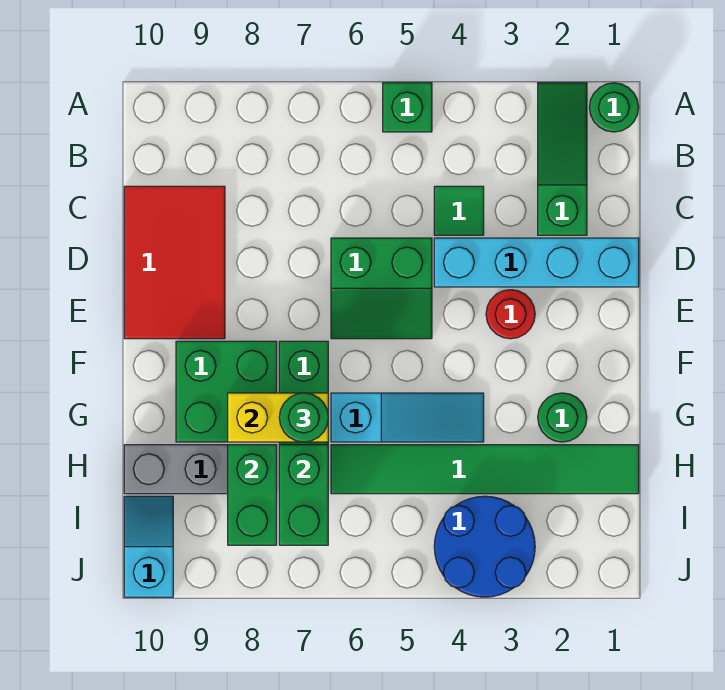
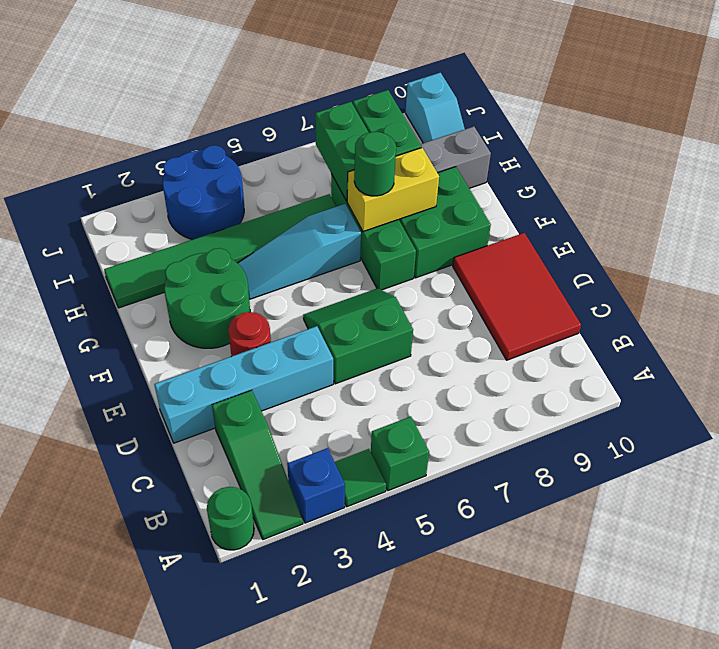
none -> blue 1x1 brick [287,448,345,523]
green 1x1 tile [434,186,484,235] -> green 1x1 tile moved to [335,449,386,507]
green 1x1 round brick [538,393,587,442] -> green 2x2 round brick [164,248,250,348]

